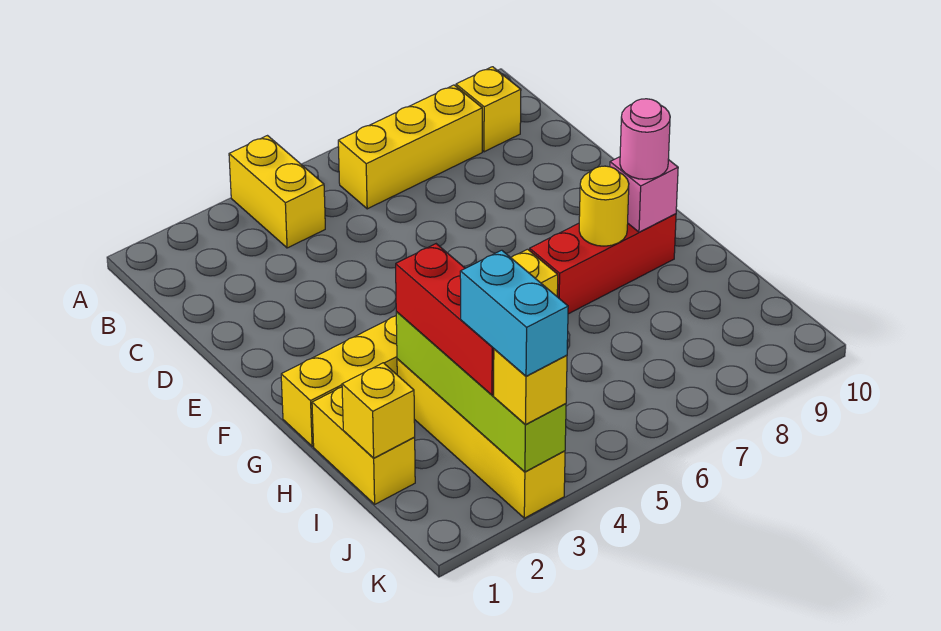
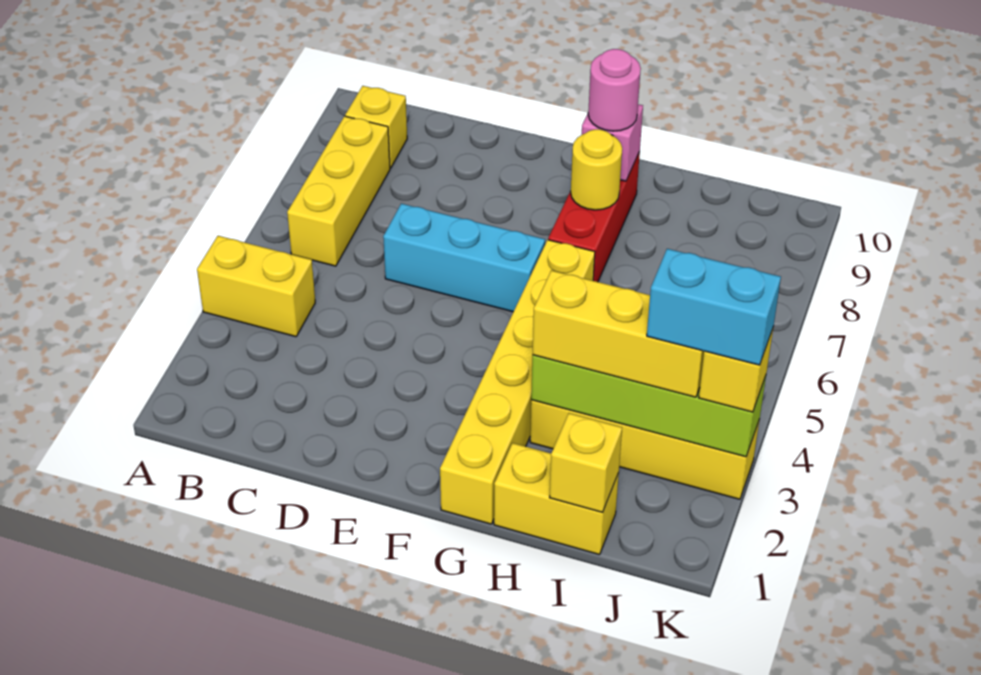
none -> cyan 1x3 brick [383,204,545,312]
red 1x3 brick [396,244,494,395] -> yellow 1x3 brick [532,270,704,397]

